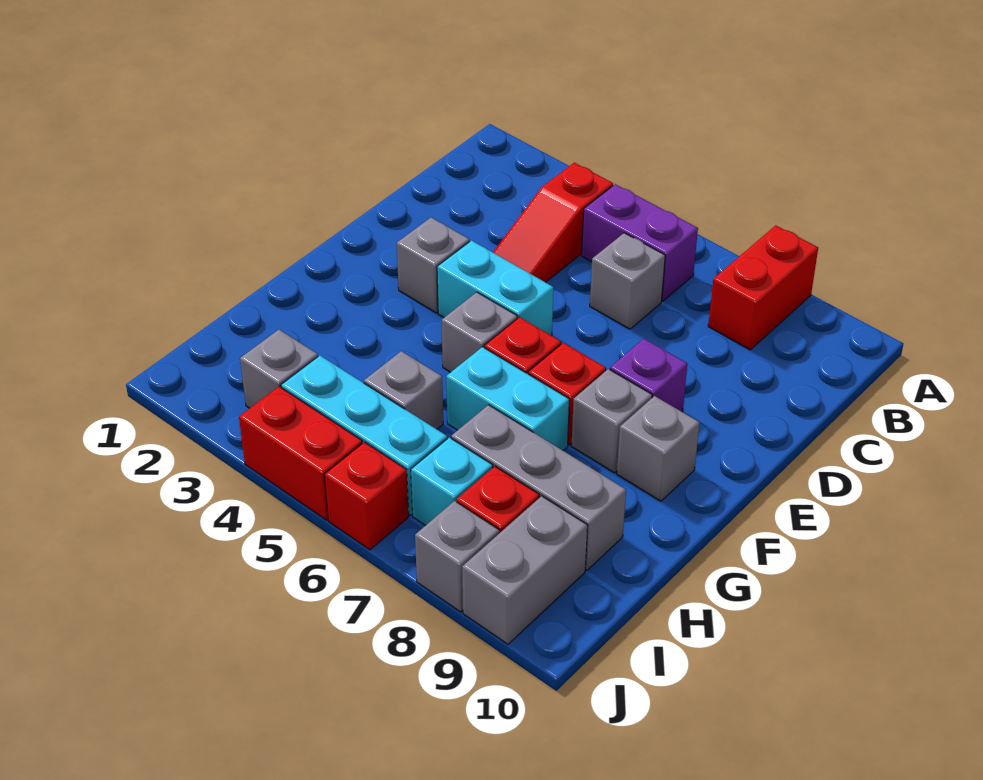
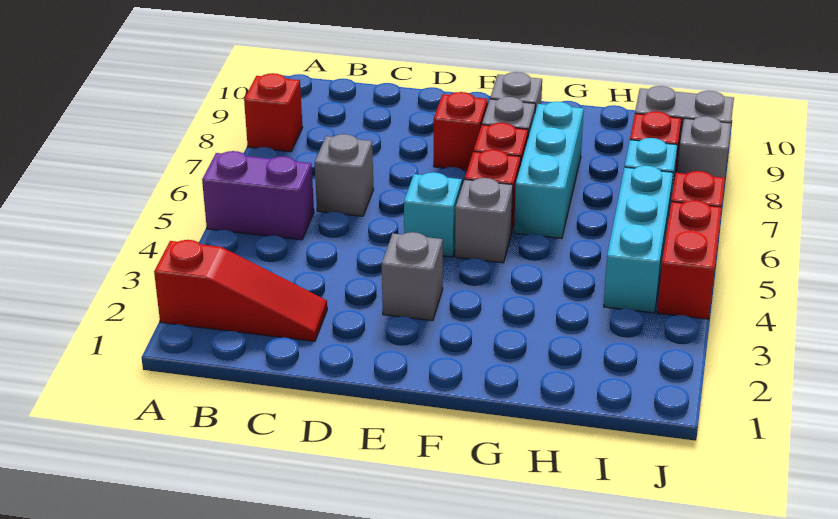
red 1x2 brick [708,225,818,350] -> red 1x1 brick [244,73,302,152]
red 1x3 slope [493,163,613,282] -> red 1x3 slope moved to [154,240,327,341]
purple 1x2 brick [582,184,698,301] -> purple 1x2 brick turned to [202,151,314,240]
cyan 1x2 brick [437,240,553,335] -> cyan 1x1 brick [404,172,462,257]
purple 1x1 brick [610,339,687,412] -> red 1x1 brick [434,92,487,170]
cyan 1x2 brick [446,347,569,450] -> cyan 1x3 brick [514,102,584,239]
grey 1x1 brick [364,351,443,429] -> none
grey 1x3 brick [451,405,626,570] -> none
grey 1x1 brick [240,330,318,408] -> none

